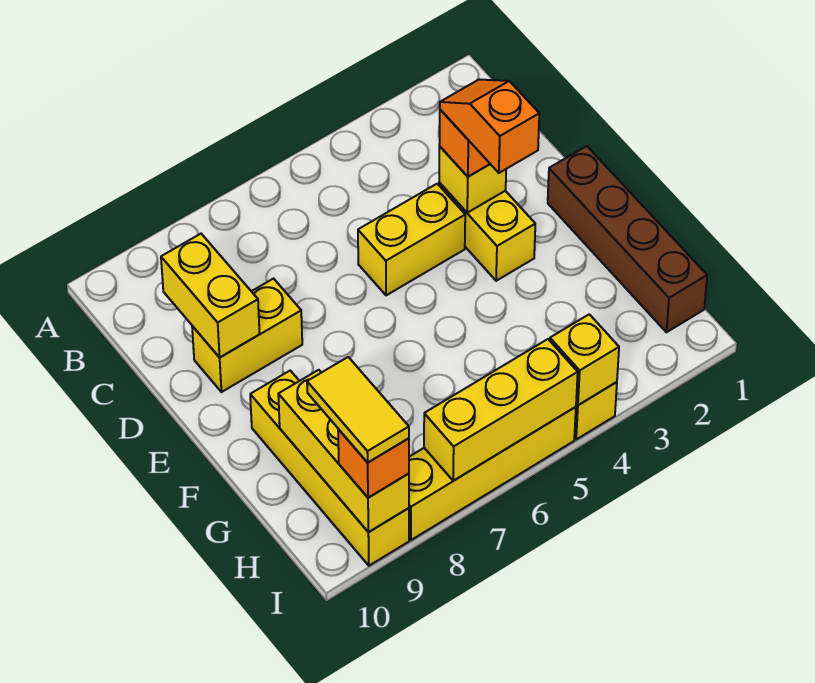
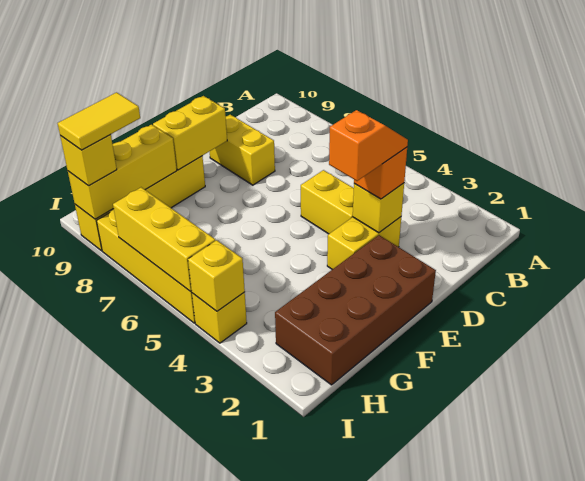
yellow 1x2 brick [161,234,260,358] -> yellow 1x2 brick moved to [153,96,227,170]
brown 1x4 brick [548,146,707,332] -> brown 2x4 brick [275,235,436,385]
orange 1x1 brick [338,429,409,498] -> yellow 1x1 brick [60,135,117,186]

